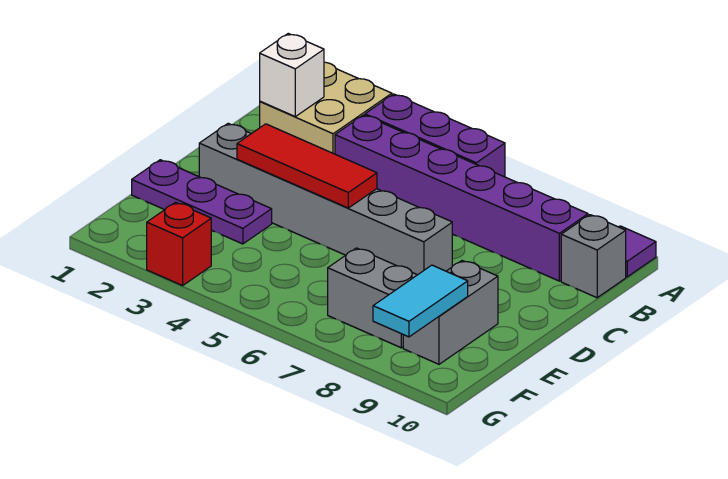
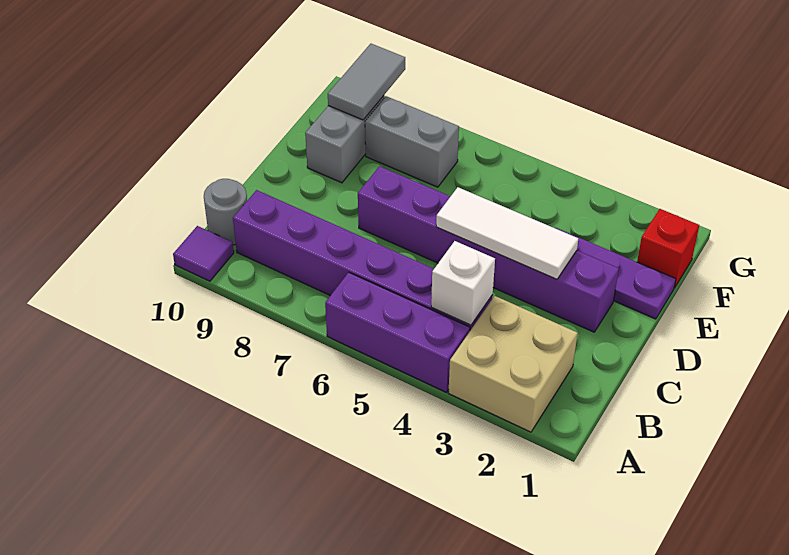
white 1x1 brick [260,34,324,116] -> white 1x1 brick moved to [431,241,495,325]
grey 1x1 brick [561,215,626,298] -> grey 1x1 round brick [204,179,247,245]
grey 1x6 brick [199,123,452,275] -> purple 1x6 brick [358,166,619,332]
red 1x3 tile [237,124,377,208] -> white 1x3 tile [436,187,578,279]
cyan 1x2 tile [373,265,468,337] -> grey 1x2 tile [328,44,405,120]
red 1x1 brick [147,202,211,286] -> red 1x1 brick moved to [637,209,699,288]

